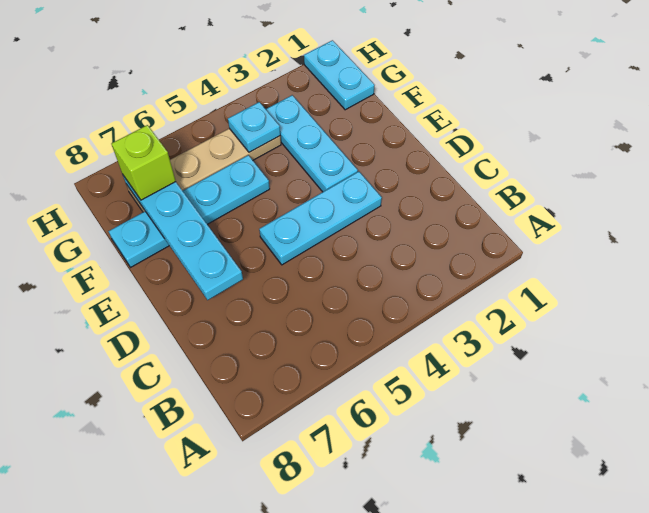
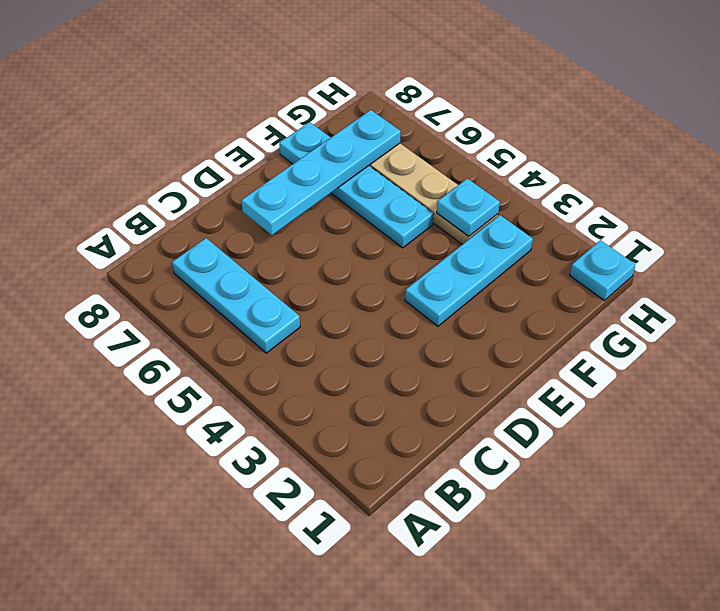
cyan 1x3 plate [259,172,382,265] -> cyan 1x3 plate moved to [172,238,300,353]
cyan 1x2 plate [304,40,374,110] -> cyan 1x1 plate [570,240,635,300]
lime 1x1 brick [111,125,176,200] -> none

